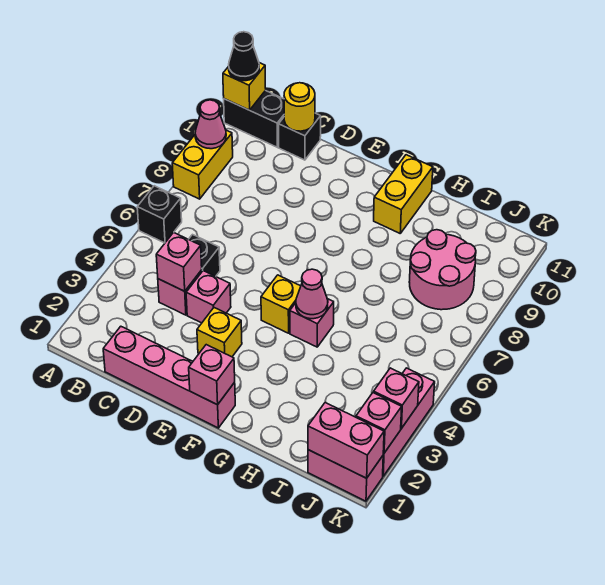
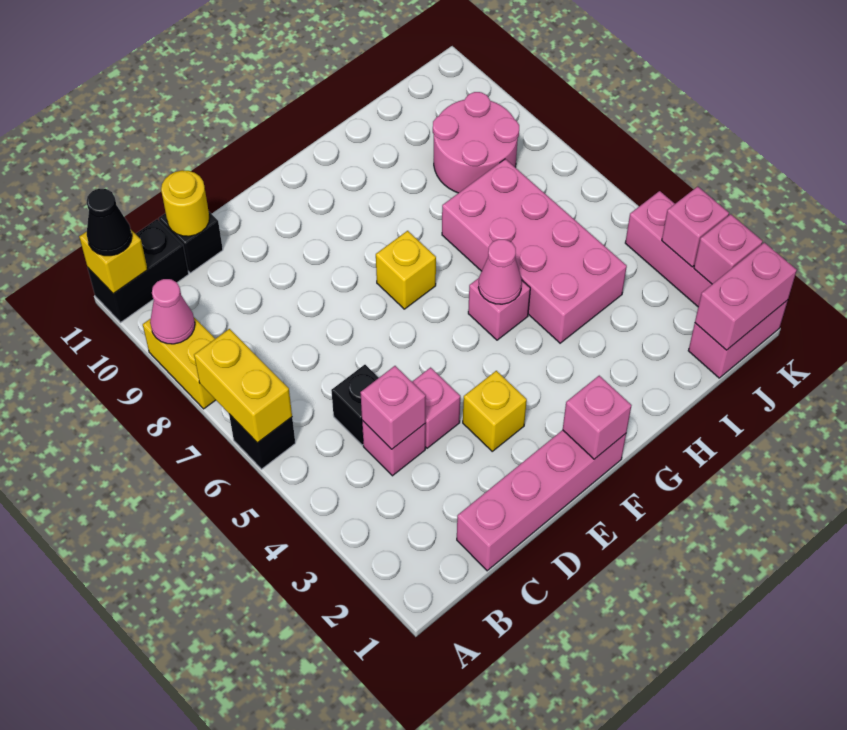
yellow 1x1 brick [261,275,301,333] -> yellow 1x1 brick moved to [376,231,436,309]
yellow 1x2 brick [374,155,433,233] -> yellow 1x2 brick moved to [194,329,292,443]
none -> pink 2x4 brick [442,159,627,343]

